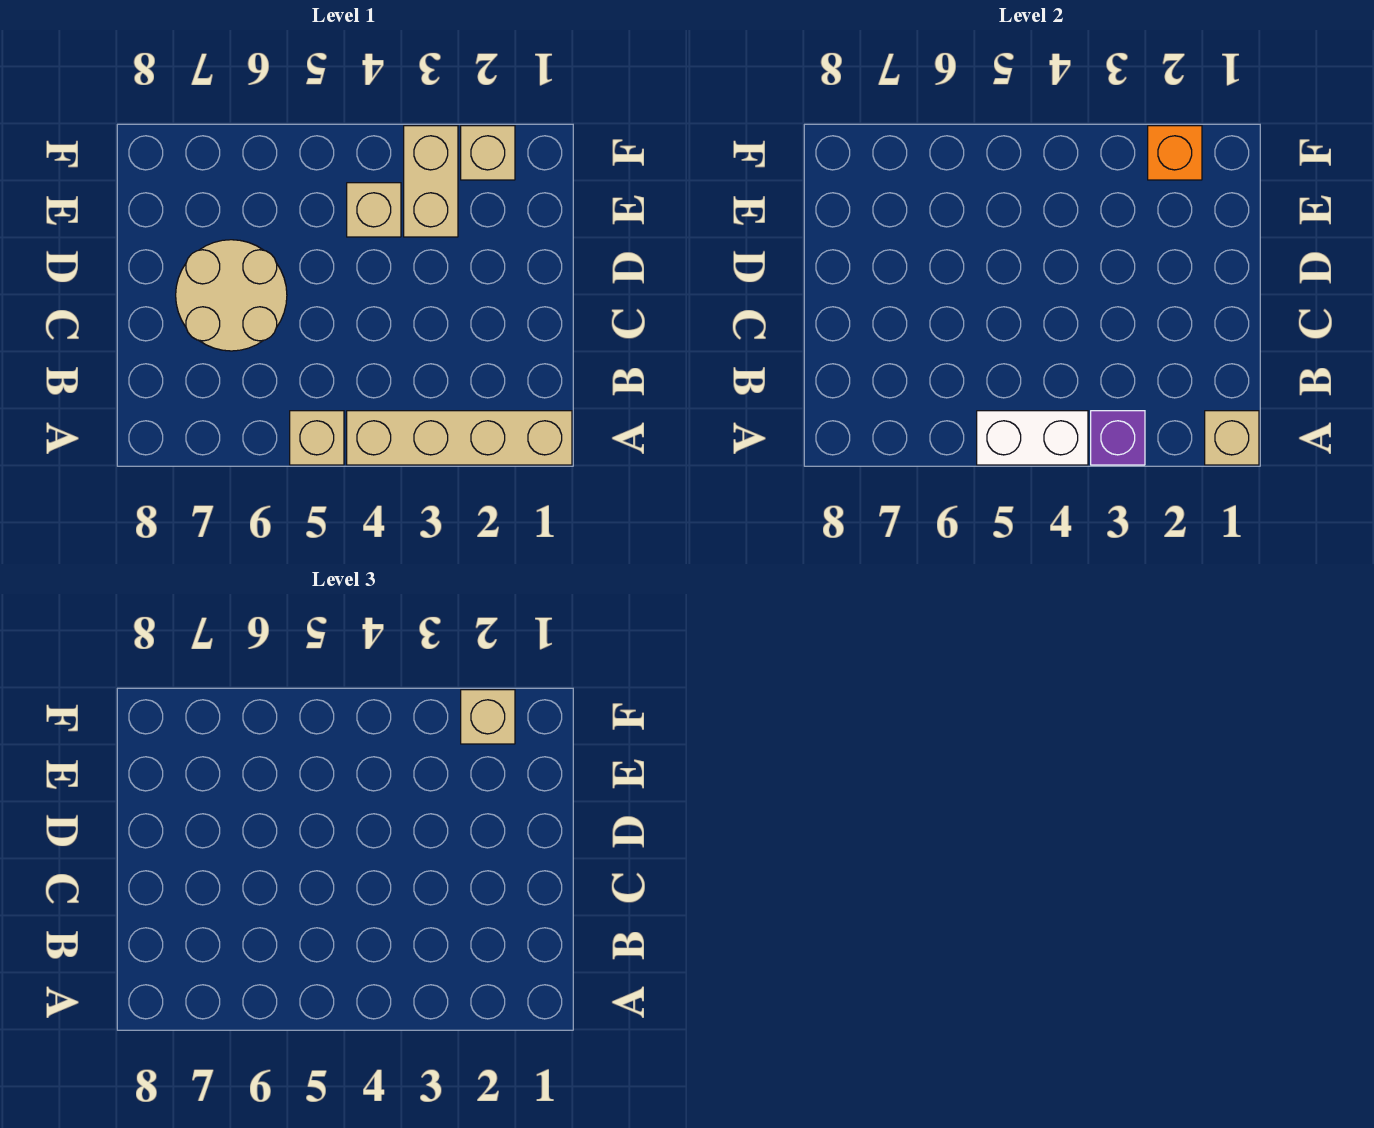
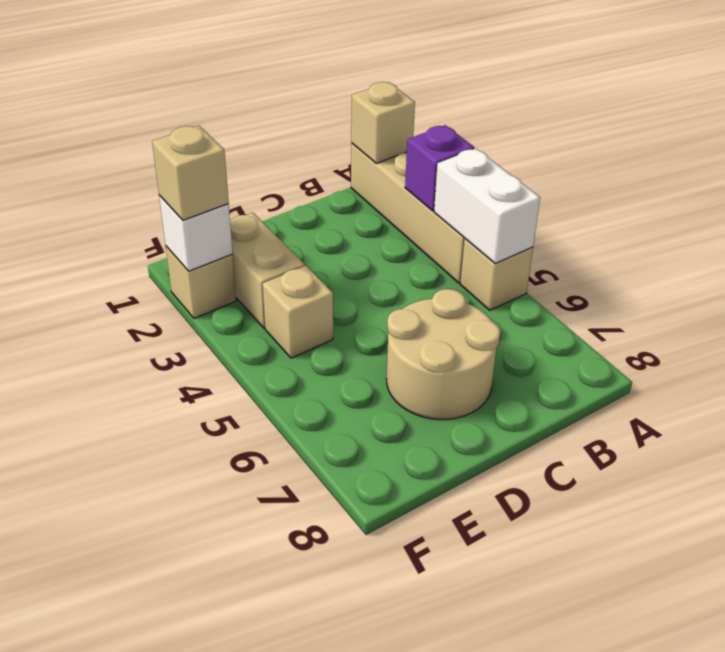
tan 1x2 brick [404,126,458,237] -> tan 1x2 brick turned to [230,213,304,328]
orange 1x1 brick [1148,126,1202,180] -> white 1x1 brick [159,195,233,271]

